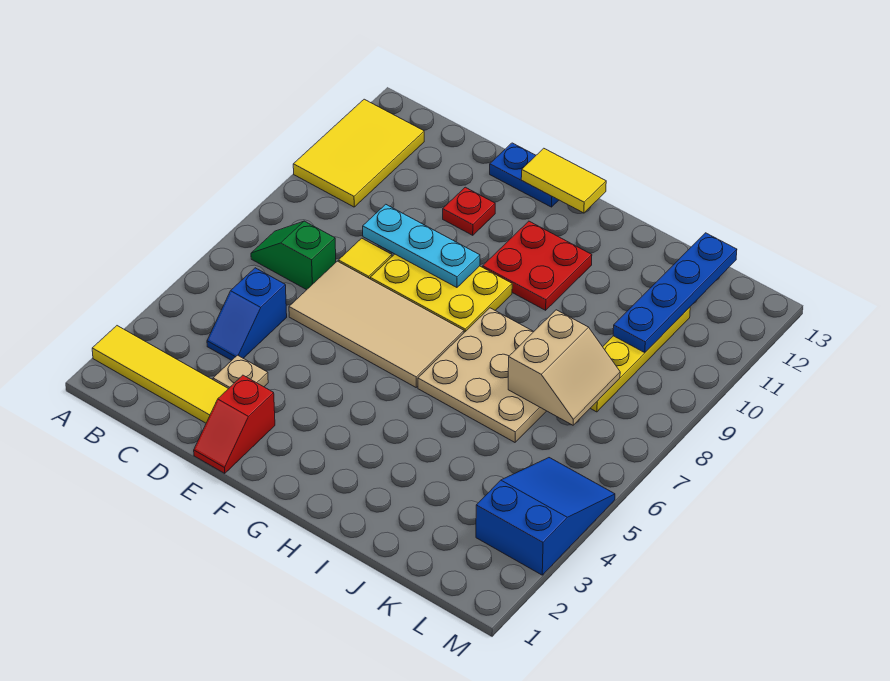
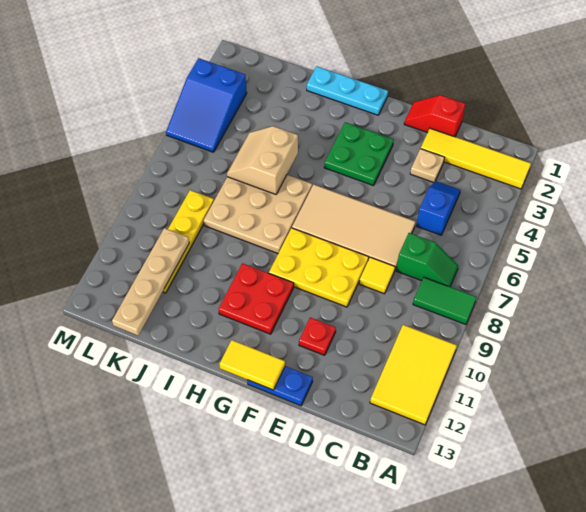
none -> green 1x2 tile [413,277,477,324]
cyan 1x3 plate [363,204,480,288] -> cyan 1x3 plate moved to [307,66,388,115]
red 1x2 slope [194,375,275,474] -> red 1x2 slope turned to [404,95,465,137]
none -> green 2x2 plate [324,122,394,186]
tan 2x2 slope [508,310,620,425] -> tan 2x2 slope moved to [227,126,298,194]
blue 1x4 plate [613,233,737,353] -> tan 1x4 plate [112,228,189,335]

